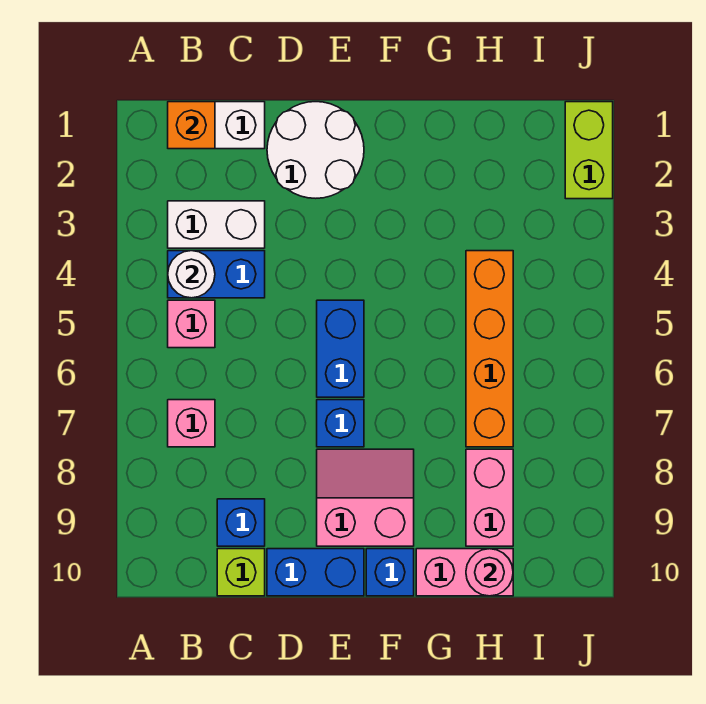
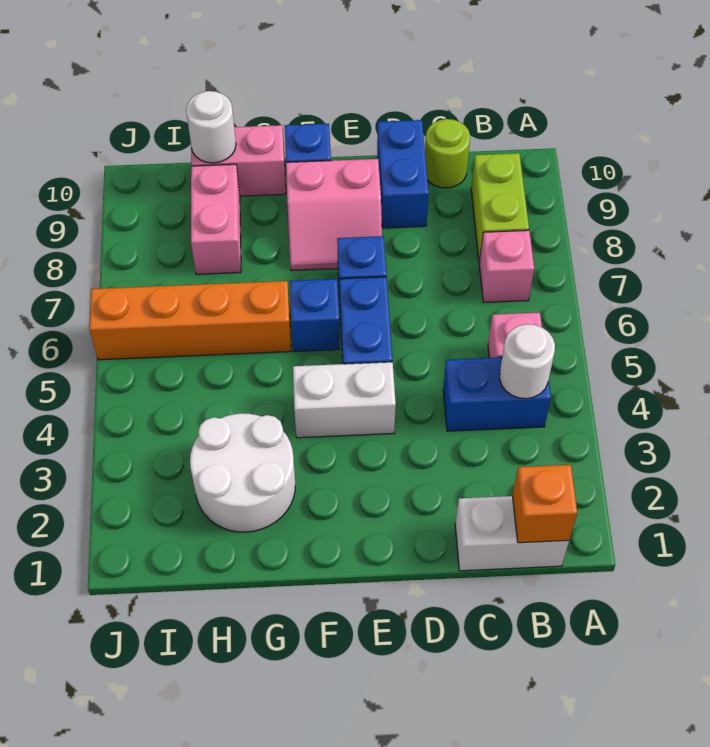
white 1x2 brick [168,201,265,248] -> white 1x2 brick moved to [293,362,396,438]
blue 1x1 brick [217,499,265,546] -> blue 1x1 brick moved to [290,279,340,351]
lime 1x1 brick [217,549,265,596] -> lime 1x1 round brick [425,119,470,188]
white 2x2 round brick [267,102,364,198] -> white 2x2 round brick moved to [190,413,295,532]
blue 1x2 brick [267,549,364,596] -> blue 1x2 brick turned to [377,120,429,228]
orange 1x4 brick [466,251,513,447] -> orange 1x4 brick turned to [89,281,291,360]
pink 1x1 round brick [466,549,513,596] -> white 1x1 round brick [186,91,236,163]
lime 1x2 brick [565,102,613,199] -> lime 1x2 brick moved to [471,153,529,263]

